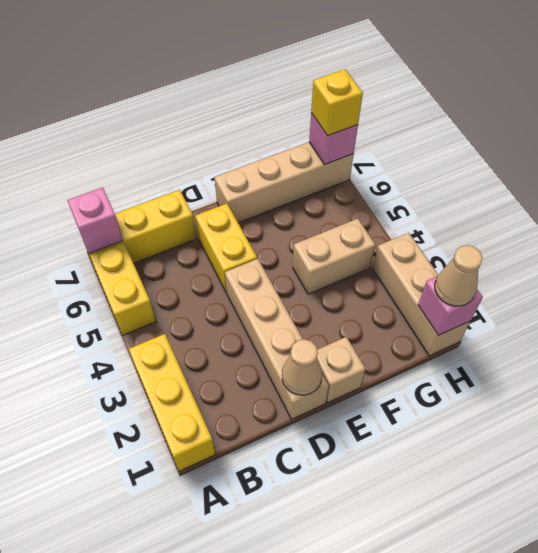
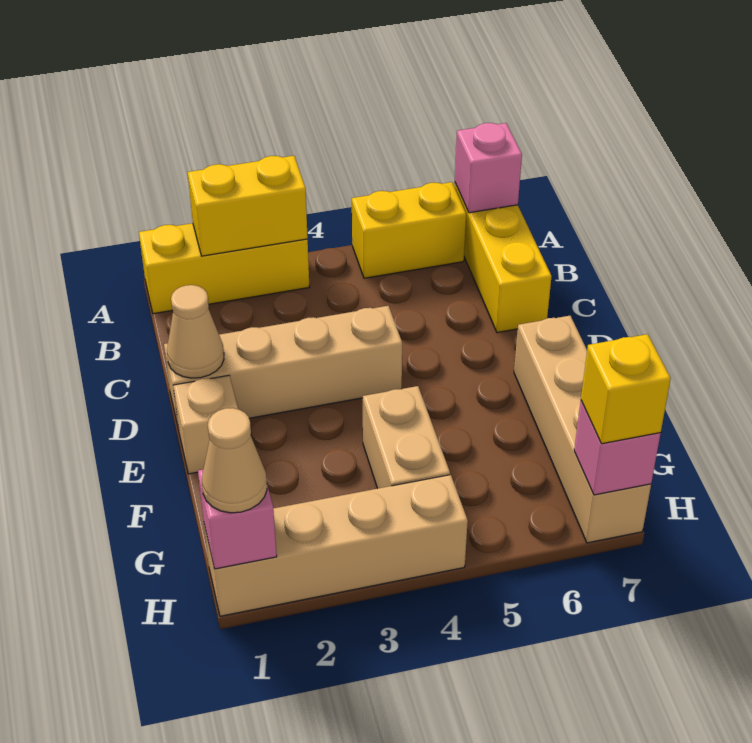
yellow 1x2 brick [195,203,257,293] -> yellow 1x2 brick moved to [187,156,308,256]
tan 1x3 brick [373,233,470,356] -> tan 1x4 brick [204,475,468,616]

